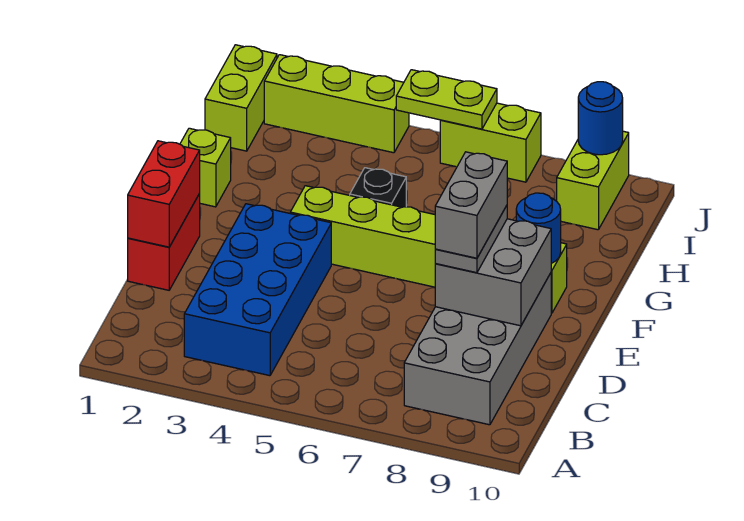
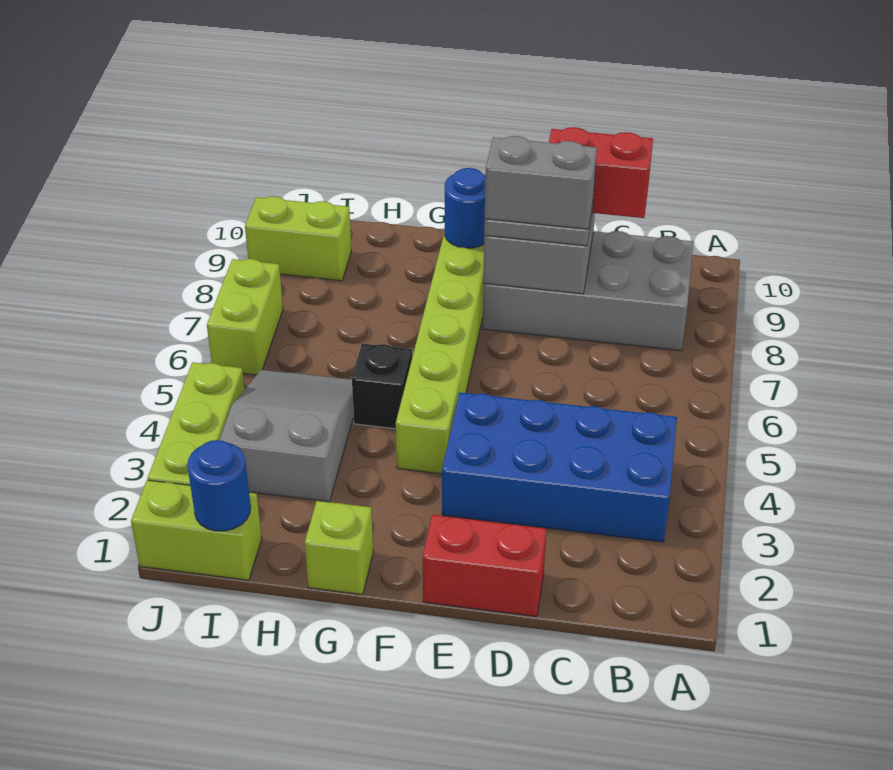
red 1x2 brick [128,141,200,247] -> red 1x2 brick moved to [549,127,653,218]
none -> grey 2x3 slope [220,369,354,502]
lime 1x2 plate [396,70,497,129] -> none
blue 1x1 round brick [578,82,623,155] -> blue 1x1 round brick moved to [187,440,251,531]

